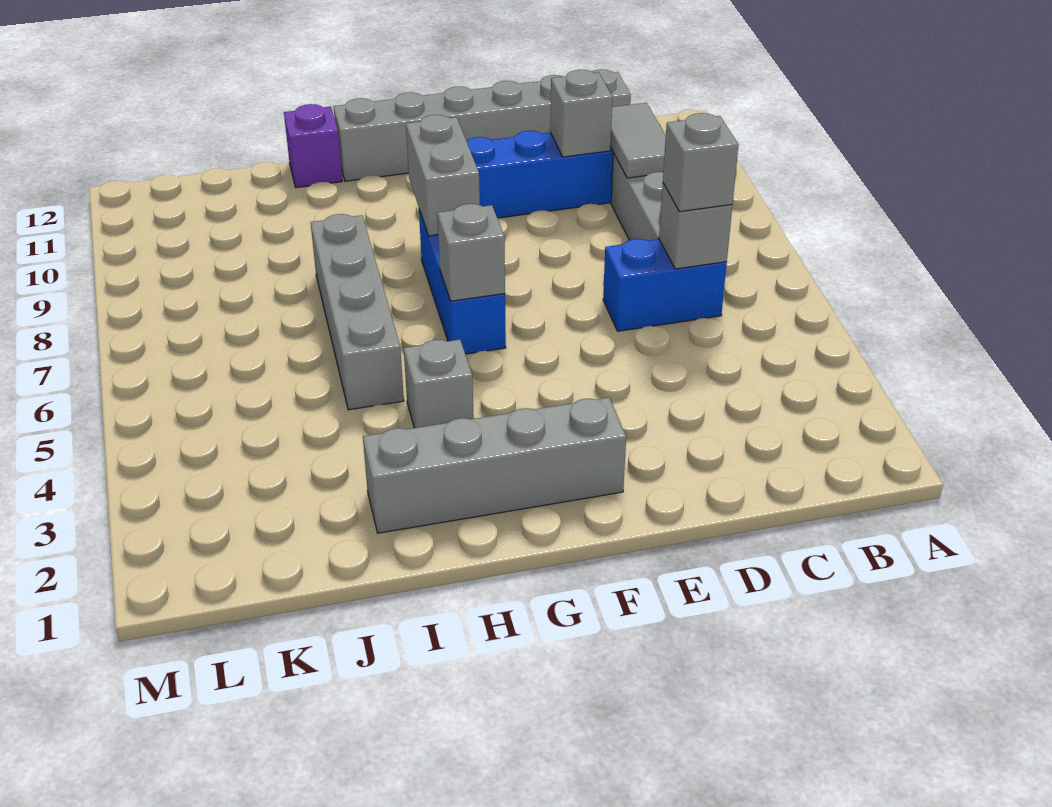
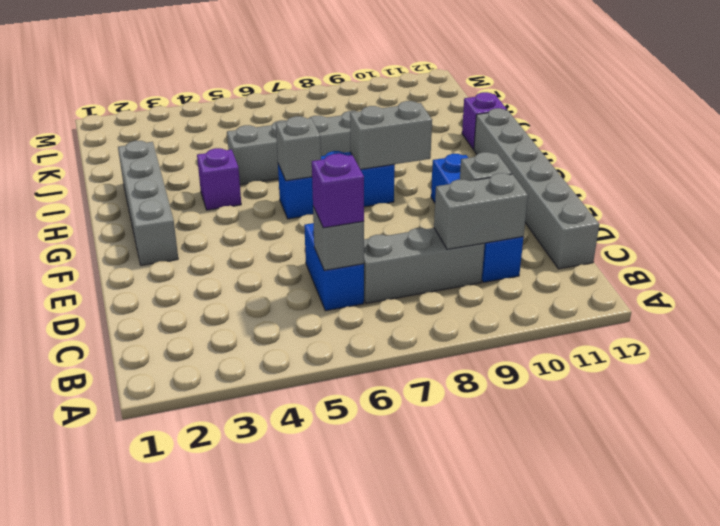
grey 1x1 brick [663,113,739,212] -> purple 1x1 brick [312,154,364,228]
grey 1x2 tile [610,103,666,178] -> grey 1x2 brick [434,173,528,249]
grey 1x1 brick [404,340,474,428] -> purple 1x1 brick [197,148,241,210]

